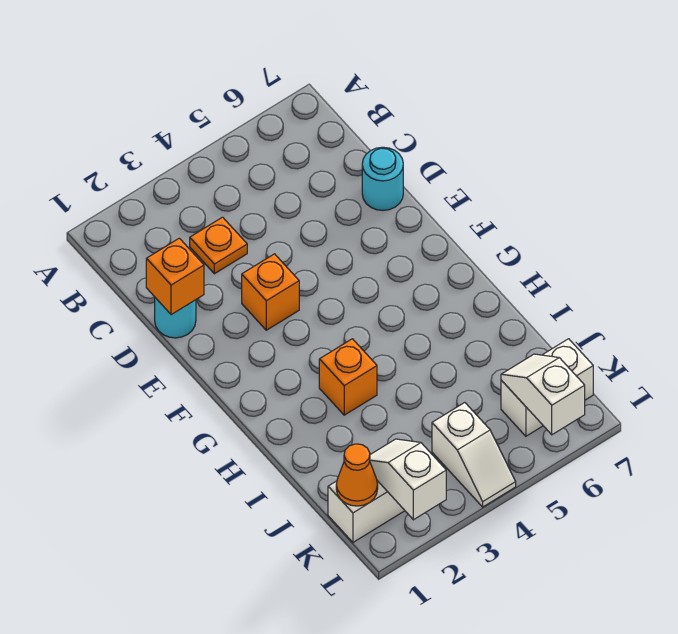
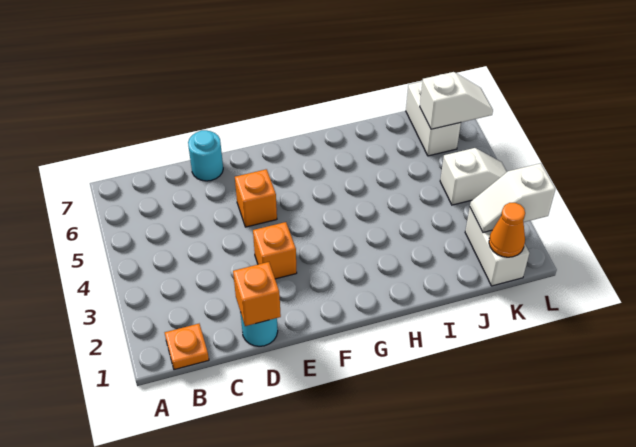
orange 1x1 plate [190,217,247,274] -> orange 1x1 plate moved to [165,324,209,370]
orange 1x1 brick [319,339,377,415] -> orange 1x1 brick moved to [235,169,277,227]
white 1x2 slope [501,354,585,435] -> white 1x2 slope turned to [420,72,493,129]

